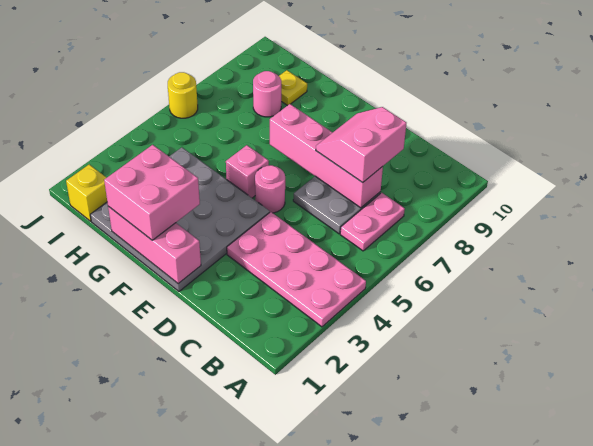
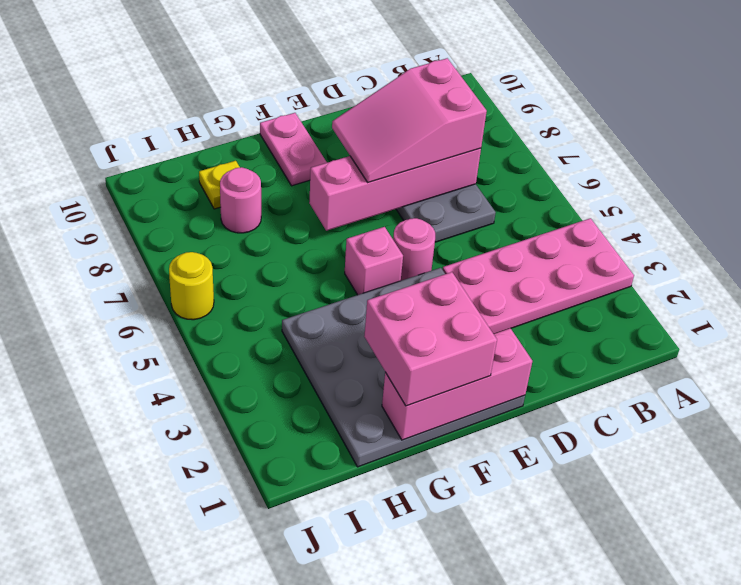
pink 1x2 plate [340,193,405,251] -> pink 1x2 plate moved to [260,113,327,186]
pink 2x2 slope [316,107,406,182] -> pink 2x3 slope [332,58,487,182]
yellow 1x1 brick [66,165,107,221] -> none

